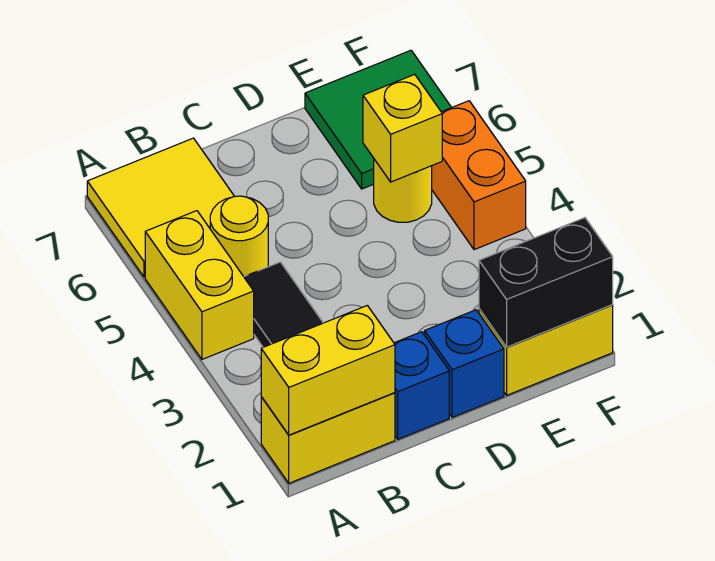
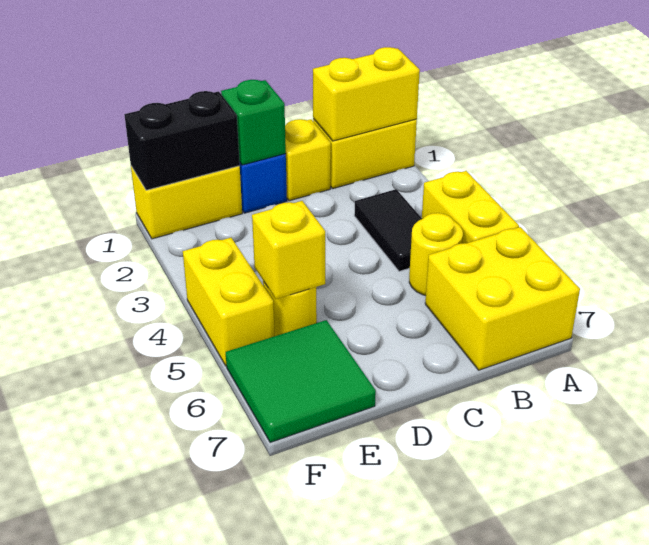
yellow 2x2 tile [87,138,235,277] -> yellow 2x2 brick [425,227,580,370]
blue 1x1 brick [394,332,449,439] -> yellow 1x1 brick [285,119,331,201]
none -> green 1x1 brick [221,80,286,165]
orange 1x2 brick [432,101,526,250] -> yellow 1x2 brick [183,238,274,366]

